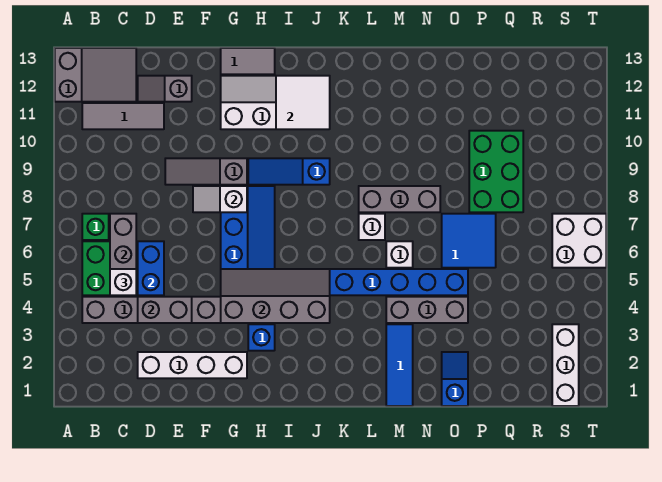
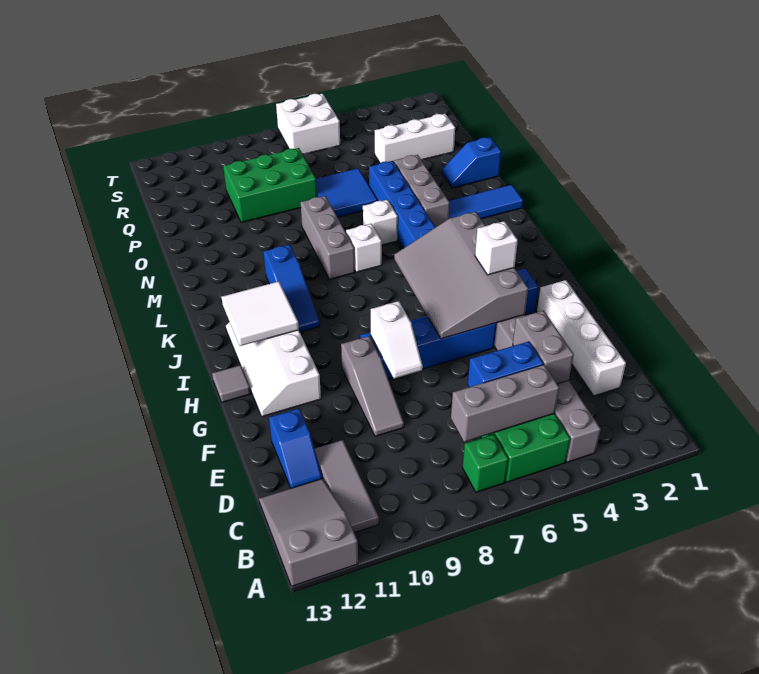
white 1x1 brick [110,269,136,295] -> white 1x1 brick moved to [475,221,518,275]
grey 1x2 slope [138,76,192,102] -> blue 1x2 slope [269,408,322,488]
grey 2x4 slope [221,269,330,323] -> grey 3x4 slope [394,212,528,339]
grey 1x2 tile [221,48,275,74] -> grey 1x1 tile [212,365,251,402]
blue 1x3 slope [248,158,330,185] -> blue 1x3 slope moved to [263,245,320,332]
white 1x3 brick [552,324,579,406] -> white 1x3 brick moved to [375,114,455,163]

